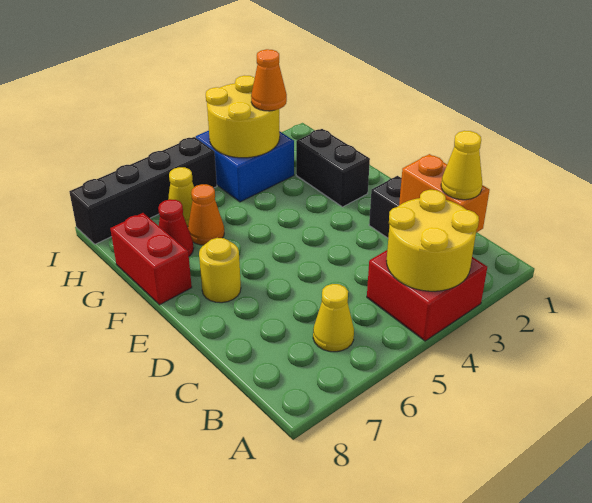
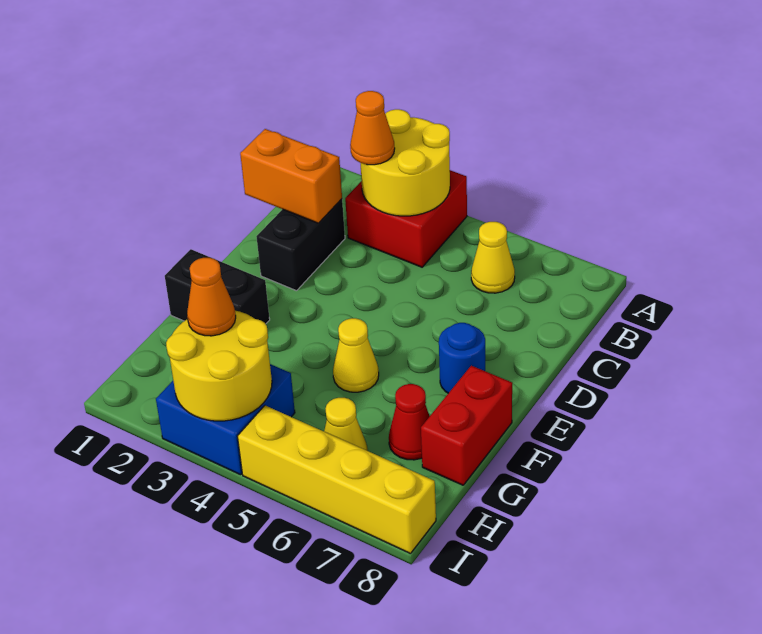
orange 1x2 brick [399,154,490,233] -> orange 1x2 brick turned to [240,129,342,223]
yellow 1x1 cone [441,131,482,200] -> yellow 1x1 cone moved to [333,318,379,392]
yellow 1x1 round brick [199,238,241,303] -> blue 1x1 round brick [439,323,485,393]
black 1x2 brick [296,129,370,207] -> black 1x2 brick turned to [165,249,270,324]
orange 1x1 cone [188,184,224,245] -> orange 1x1 cone moved to [350,91,395,165]
black 1x4 brick [69,137,217,244] -> yellow 1x4 brick [237,406,436,554]

